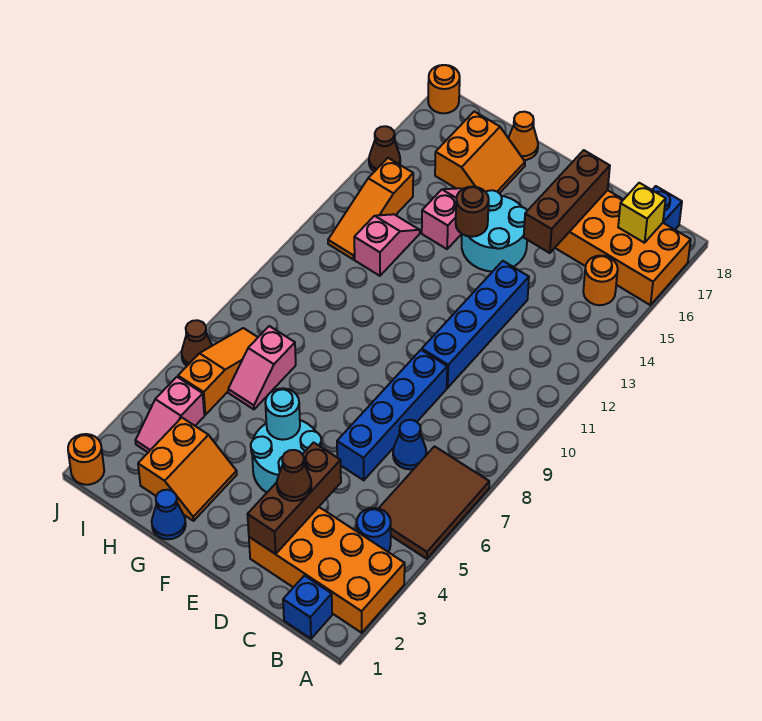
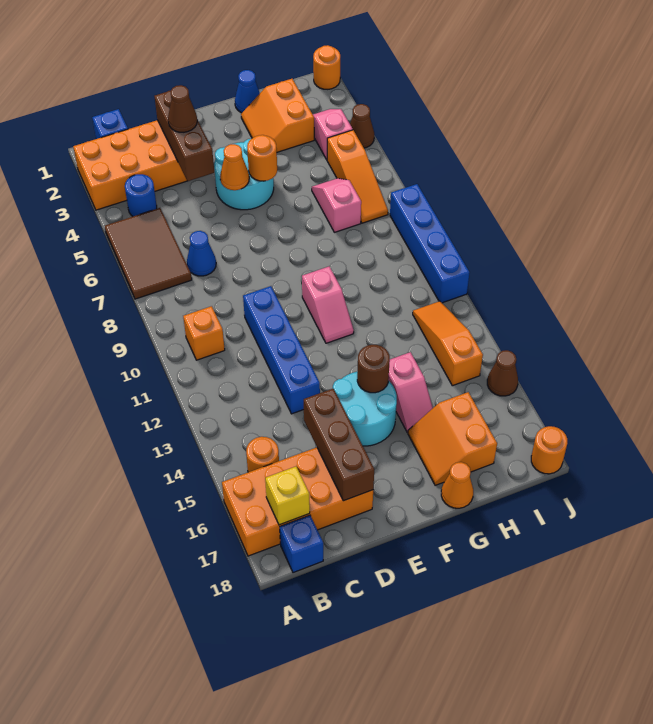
none -> orange 1x1 brick [183,306,225,360]
blue 1x4 brick [337,350,447,480] -> blue 1x4 brick moved to [390,184,470,303]
none -> orange 1x1 cone [220,144,249,190]
cyan 1x1 round brick [265,388,300,440] -> orange 1x1 round brick [247,135,277,181]
pink 1x2 slope [354,214,420,276] -> pink 1x2 slope moved to [302,266,354,343]
brown 1x1 cone [182,320,212,366] -> brown 1x1 cone moved to [350,104,374,148]

